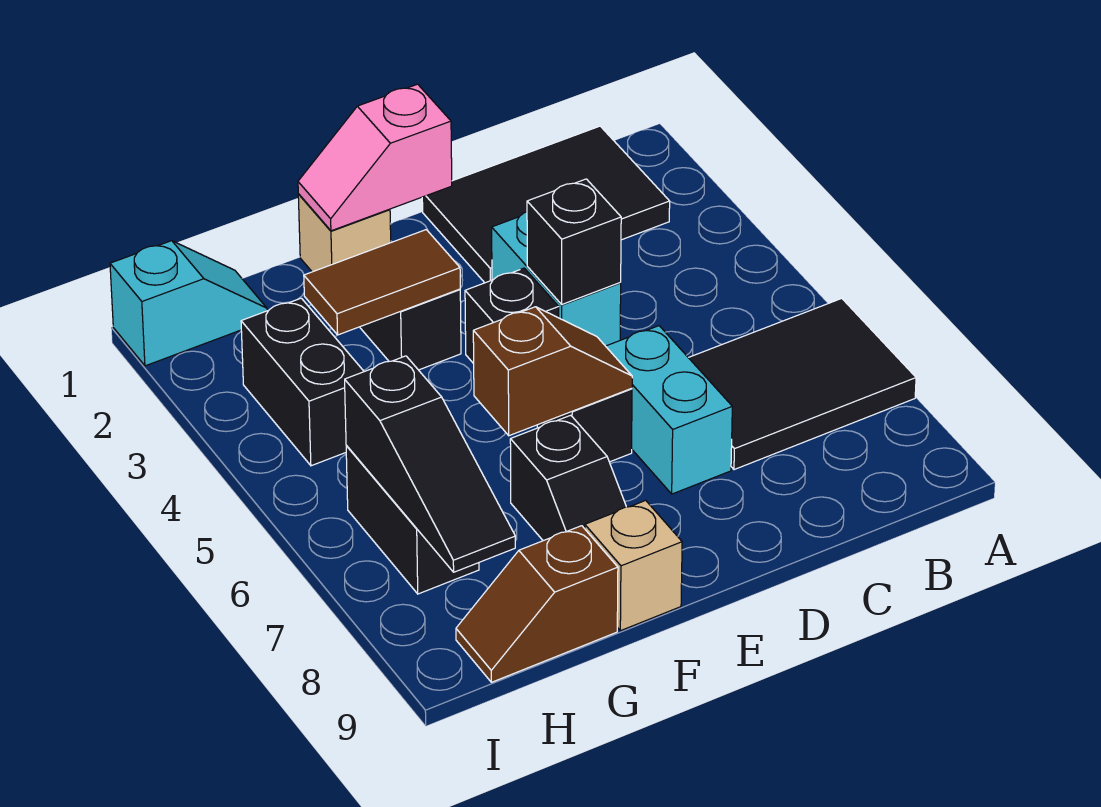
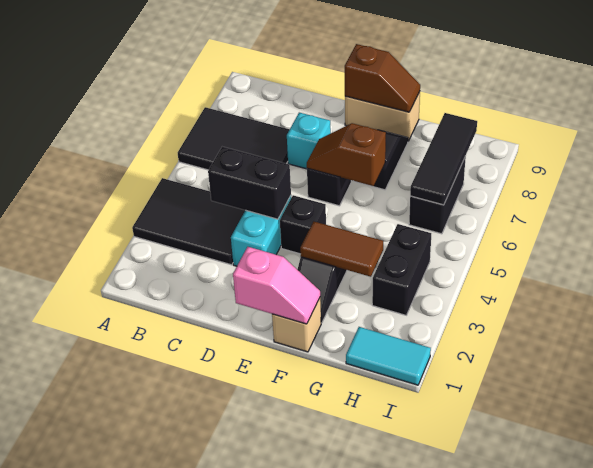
black 2x3 tile [422,126,670,283] -> black 2x3 tile moved to [132,178,245,265]
black 1x1 brick [527,179,621,304] -> black 1x2 brick [208,147,291,219]
cyan 1x2 brick [606,326,732,494] -> cyan 1x1 brick [287,113,331,169]
tan 1x1 brick [585,500,682,631] -> tan 1x2 brick [345,91,420,141]
brown 1x2 slope [456,526,618,682] -> brown 1x2 slope moved to [345,44,420,112]
cyan 1x2 slope [110,241,267,366] -> cyan 1x2 tile [346,327,431,385]
black 1x3 slope [345,356,515,572] -> black 1x3 tile [410,113,477,205]

